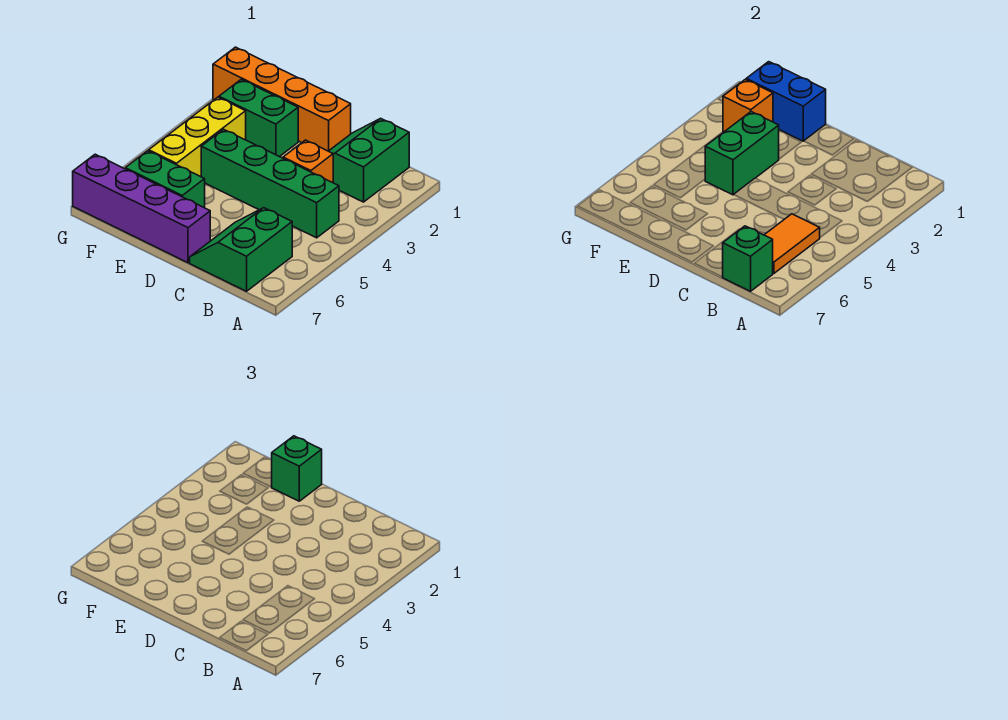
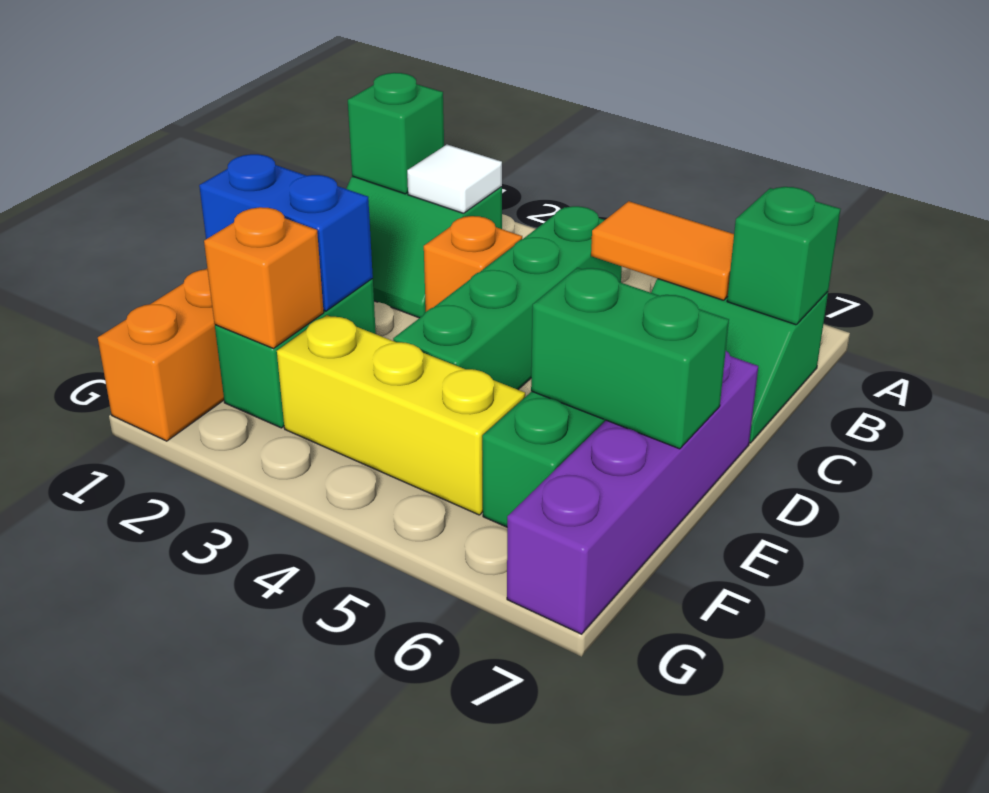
none -> white 1x1 tile [407,145,502,213]
blue 1x2 brick [746,62,826,141] -> blue 1x2 brick turned to [199,154,373,311]
green 1x1 brick [272,436,322,501] -> green 1x1 brick moved to [348,73,444,194]
green 1x2 brick [705,112,779,195] -> green 1x2 brick moved to [531,268,729,449]

